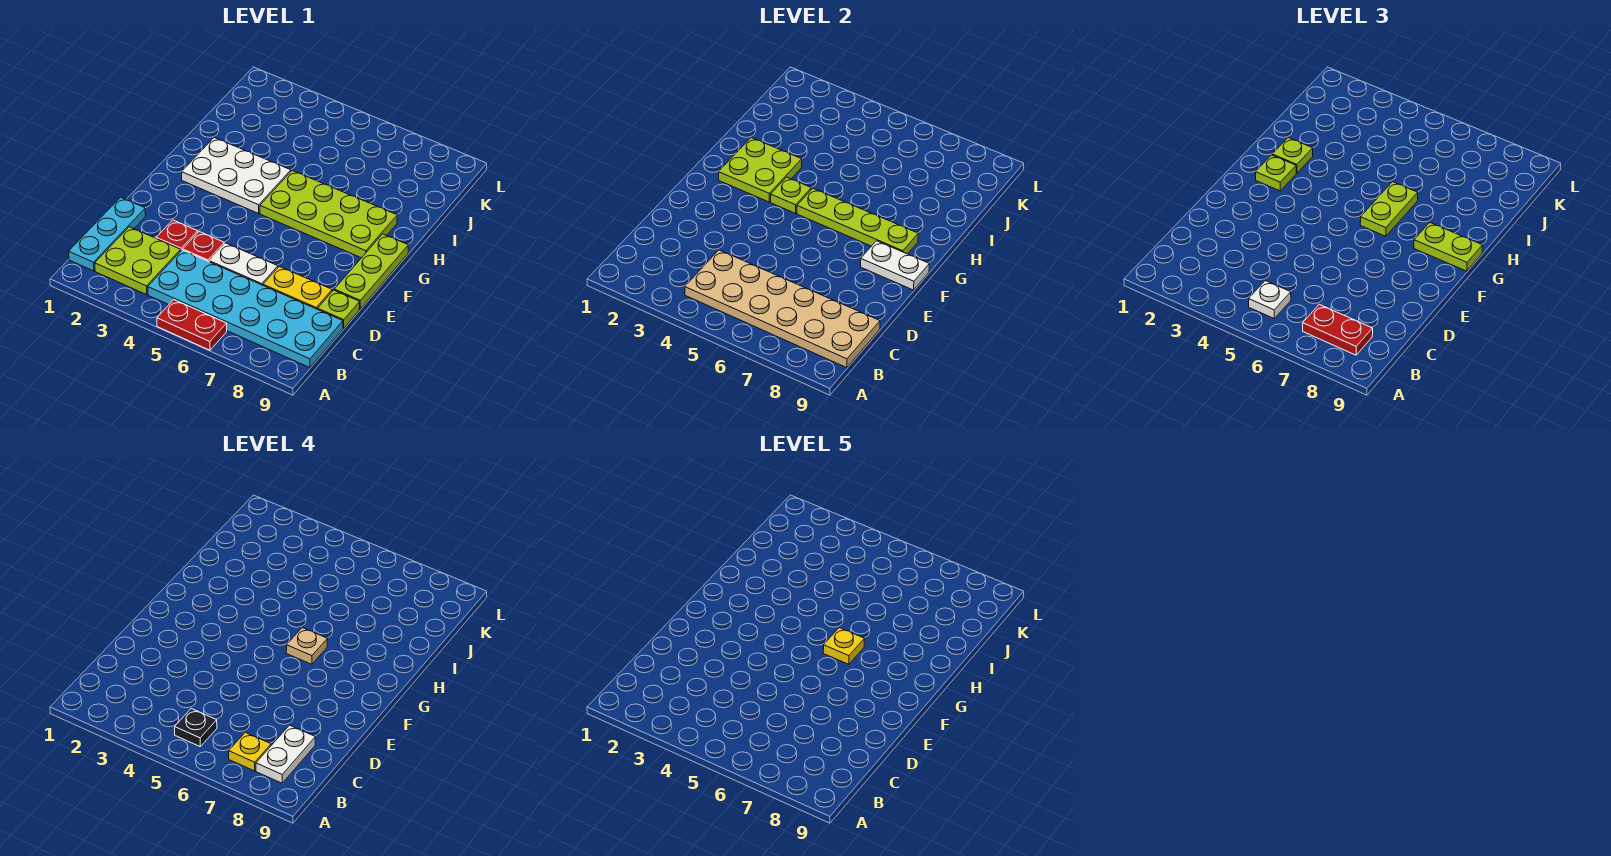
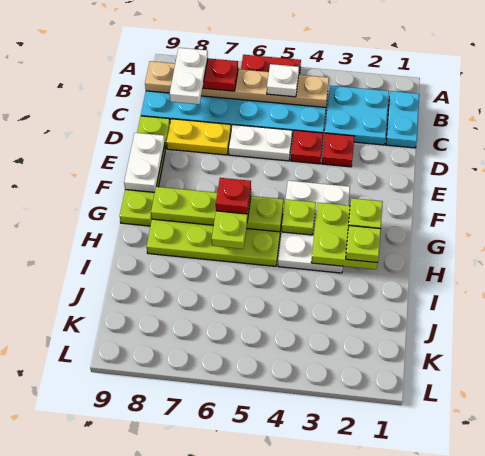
cyan 1x3 plate [69,197,146,271] -> cyan 1x2 plate [386,91,419,148]
lime 2x2 plate [95,227,181,295] -> cyan 2x2 plate [325,86,389,145]
tan 2x6 plate [685,250,880,368] -> tan 1x6 plate [145,61,329,107]
black 1x1 plate [175,709,217,746] -> none
yellow 1x1 plate [229,732,271,771] -> none
white 1x2 plate [861,241,929,290] -> white 1x2 plate turned to [124,133,165,192]
white 2x3 plate [182,138,291,213] -> white 2x3 plate turned to [278,181,350,273]
tan 1x1 plate [286,628,328,664] -> red 1x1 plate [216,178,251,214]
yellow 1x1 plate [823,628,865,664] -> none
lime 1x2 plate [1414,222,1482,271] -> none

